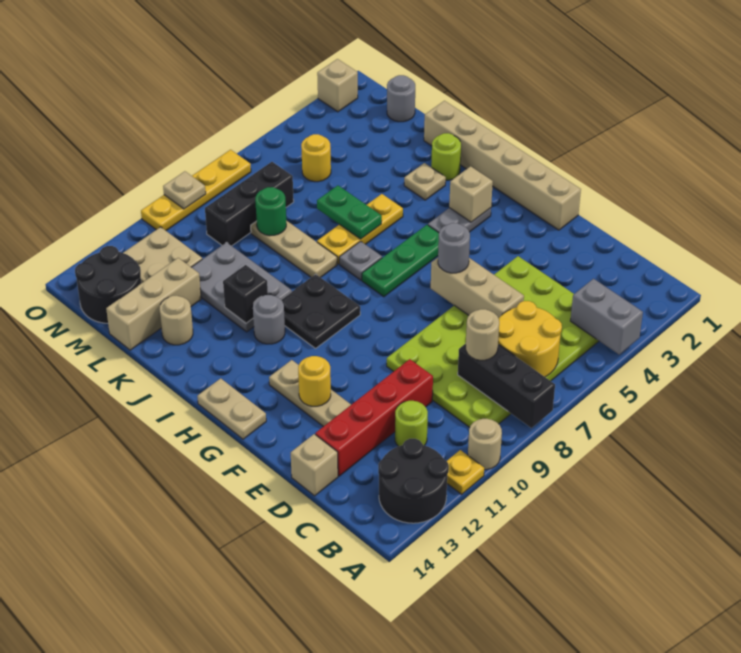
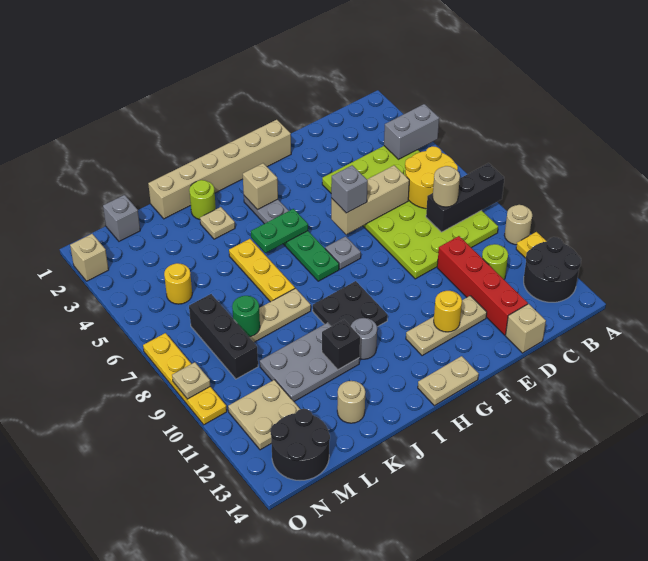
grey 1x1 round brick [438,223,470,273] -> grey 1x1 brick [331,165,368,213]
grey 1x1 plate [339,241,382,280] -> grey 1x1 plate moved to [325,236,361,269]
green 1x2 plate [317,186,382,239] -> green 1x2 plate moved to [251,209,308,253]
tan 1x3 brick [106,258,201,350] -> none
grey 1x1 round brick [387,75,415,122] -> grey 1x1 brick [103,195,140,241]

